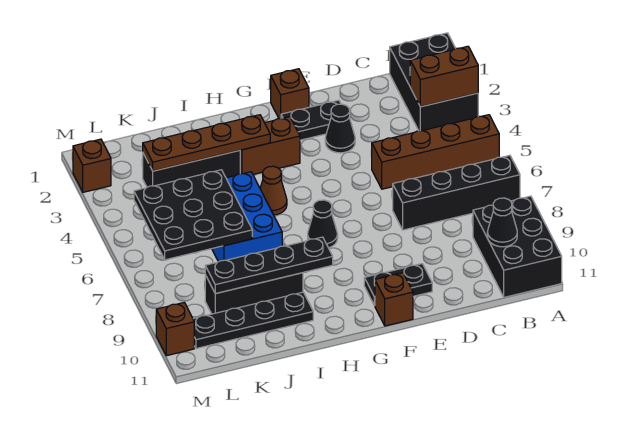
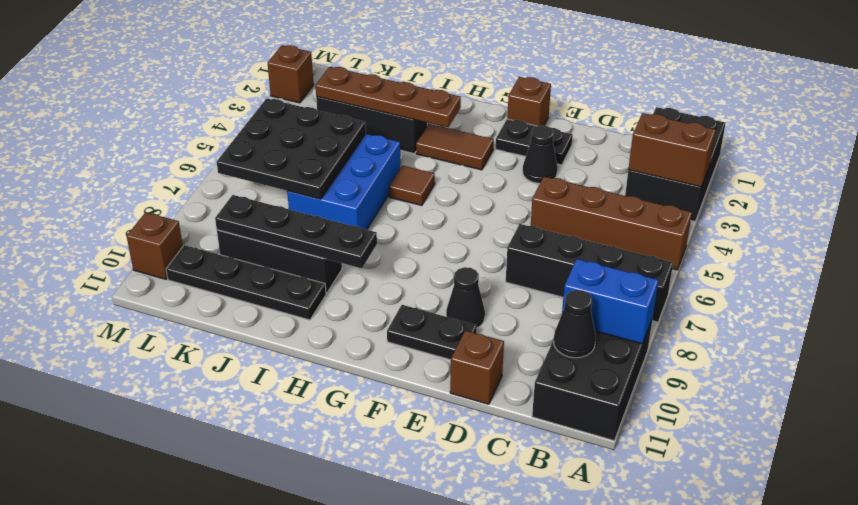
none -> blue 1x2 brick [562,259,659,344]
brown 1x1 brick [375,273,413,326] -> brown 1x1 brick moved to [450,330,504,404]
brown 1x2 brick [240,117,300,174] -> brown 1x2 tile [416,124,494,170]
black 1x1 cone [308,200,338,248] -> black 1x1 cone moved to [446,267,485,328]
brown 1x1 cone [260,166,287,215] -> brown 1x1 tile [389,165,435,205]

